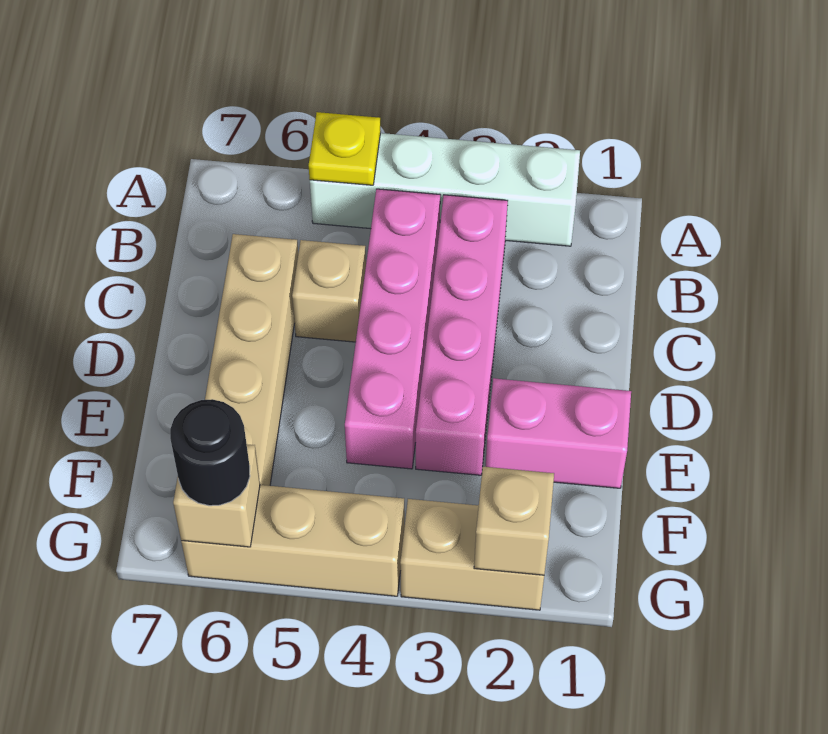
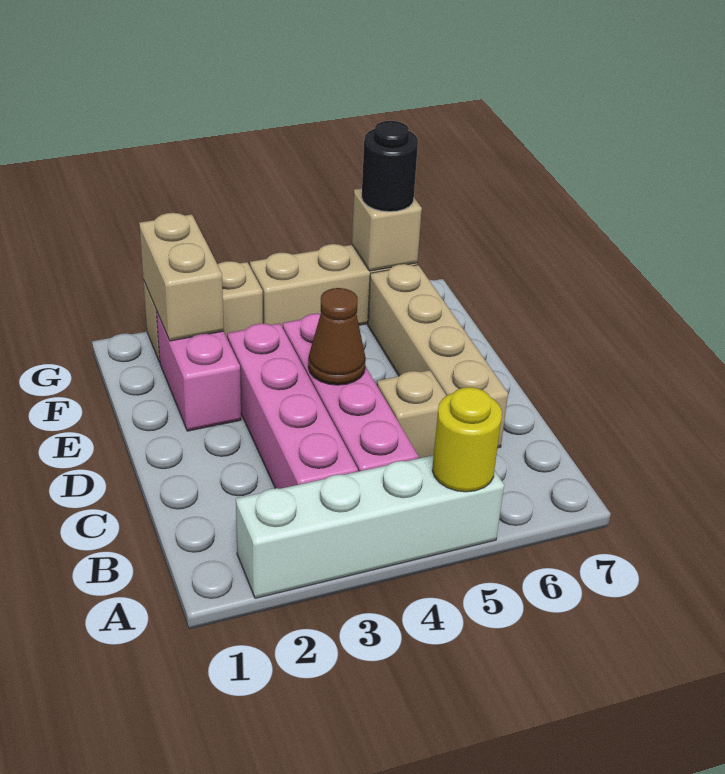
yellow 1x1 plate [309,112,381,185] -> yellow 1x1 round brick [432,387,502,492]
none -> brown 1x1 cone [308,288,366,385]
pink 1x2 brick [485,378,631,488] -> pink 1x2 brick turned to [156,311,241,431]
tan 1x1 brick [474,467,554,575] -> tan 1x2 brick [139,213,224,341]

